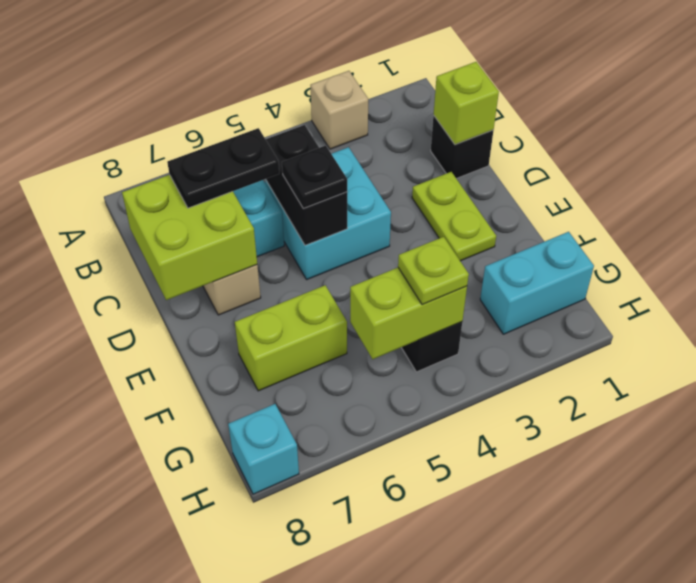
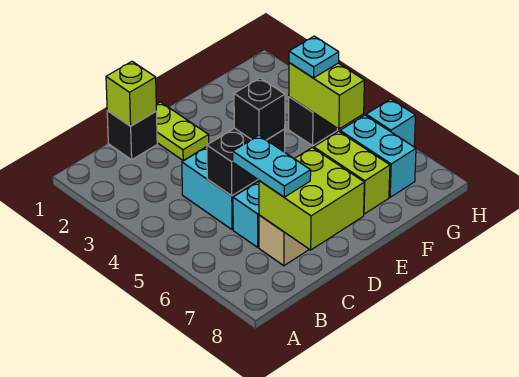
tan 1x1 brick [310,71,368,149] -> none
black 1x2 plate [167,128,279,208] -> cyan 1x2 plate [233,135,311,197]
lime 1x2 plate [412,172,496,261] -> lime 1x2 plate turned to [156,102,209,161]
black 1x1 plate [282,145,347,209] -> black 1x1 brick [234,78,285,140]
cyan 1x2 brick [480,232,594,334] -> cyan 1x2 brick moved to [340,115,416,197]
lime 1x1 plate [398,237,469,305] -> cyan 1x1 plate [289,36,339,78]
cyan 1x1 brick [228,404,299,494] -> cyan 1x1 brick moved to [366,99,415,147]

